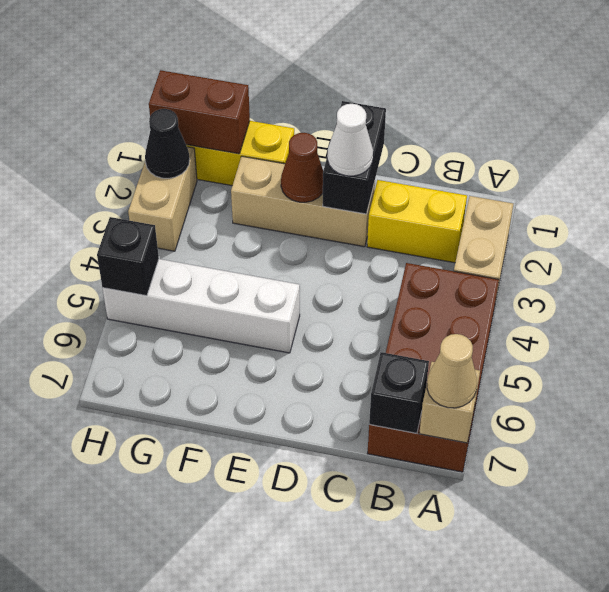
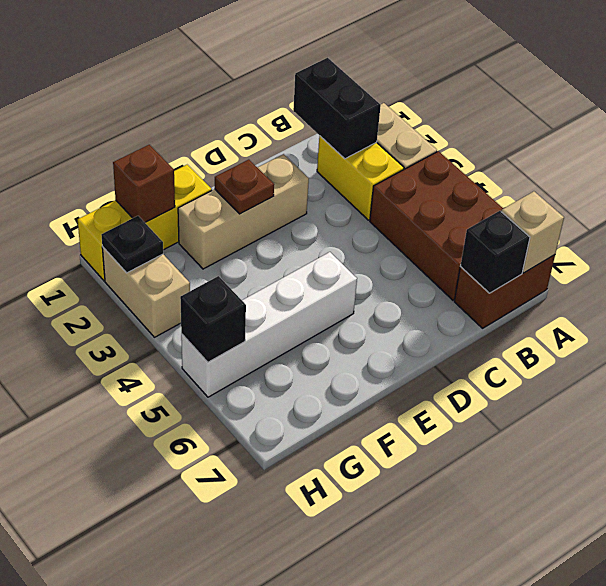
tan 1x1 cone [427,334,477,408] -> none
yellow 1x2 brick [367,180,467,263] -> yellow 1x2 brick turned to [317,136,404,220]
black 1x2 brick [323,101,386,214] -> black 1x2 brick moved to [293,58,381,159]
white 1x1 cone [327,104,373,176] -> none
brown 1x1 cone [281,133,323,202] -> brown 1x1 plate [215,160,274,214]
brown 1x2 brick [149,70,250,154] -> brown 1x1 brick [113,145,175,222]
black 1x1 cone [145,109,190,178] -> black 1x1 plate [102,216,163,273]

